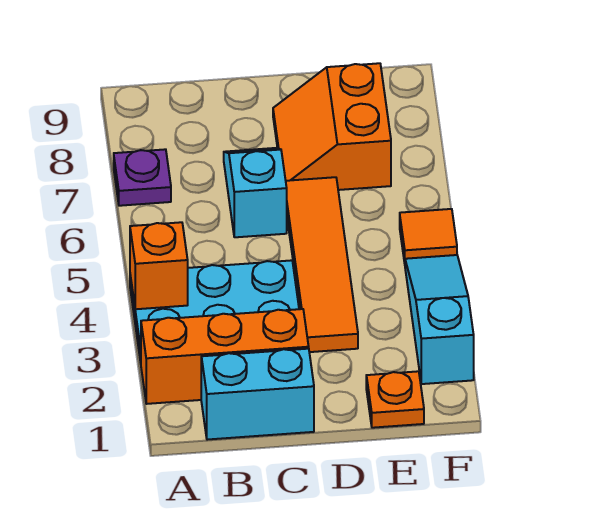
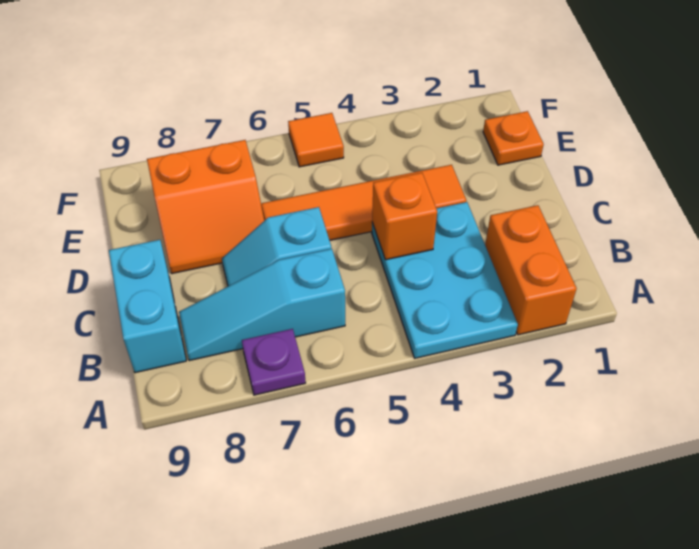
orange 1x3 brick [141,309,309,404] -> orange 1x2 brick [485,205,577,335]
orange 1x1 brick [130,222,188,309] -> orange 1x1 brick moved to [372,173,437,260]
cyan 1x2 brick [201,349,314,440] -> cyan 1x2 brick moved to [109,240,186,373]
cyan 1x3 slope [405,255,474,384] -> cyan 1x3 slope moved to [179,249,345,361]

